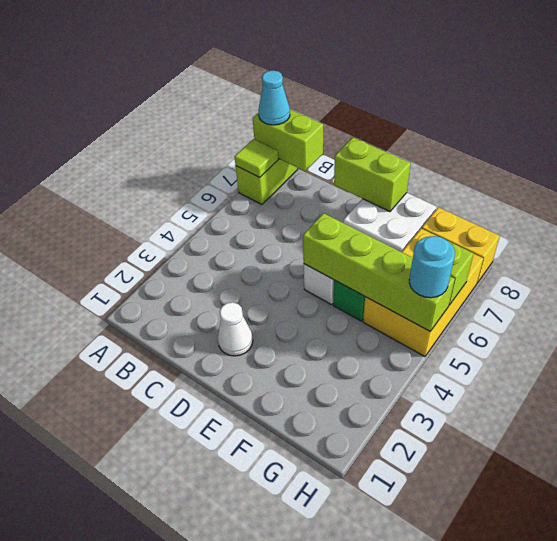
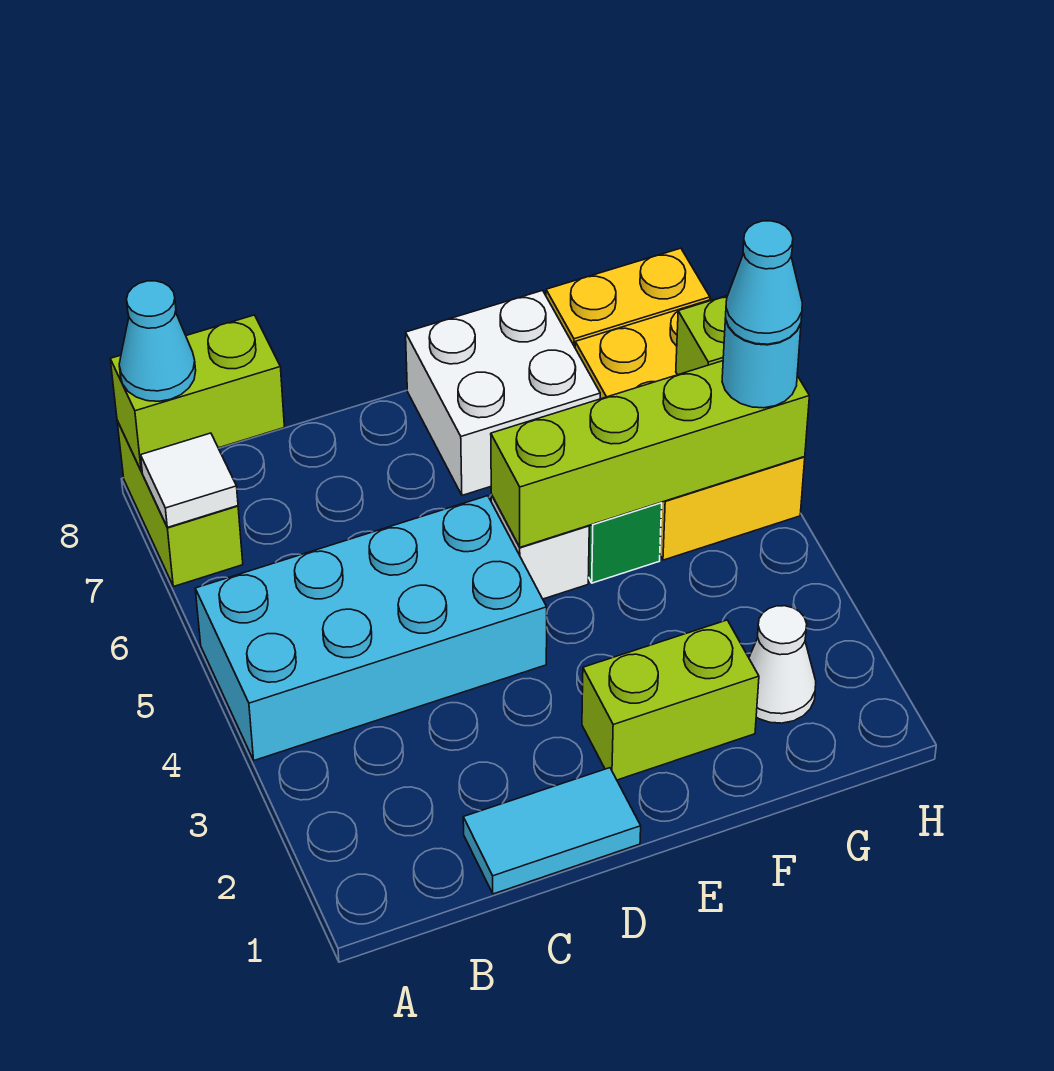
none -> cyan 2x4 brick [195,496,547,760]
lime 1x1 tile [234,139,278,177] -> white 1x1 tile [141,433,238,527]
none -> cyan 1x2 tile [463,768,641,894]
white 1x1 cone [218,302,253,356] -> white 1x1 cone moved to [749,606,816,723]
lime 1x2 brick [334,138,411,212] -> lime 1x2 brick moved to [582,620,759,780]
none -> cyan 1x1 cone [725,221,802,344]

